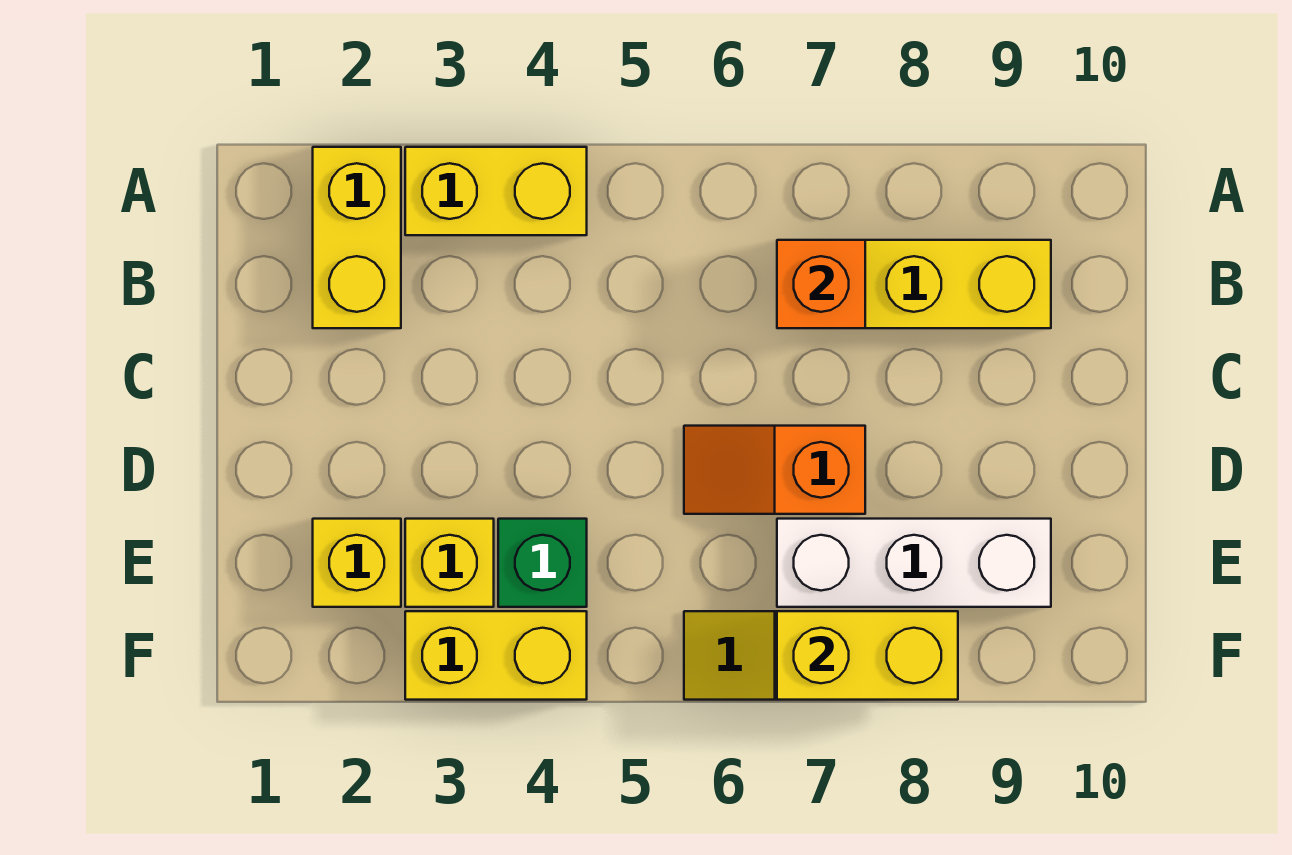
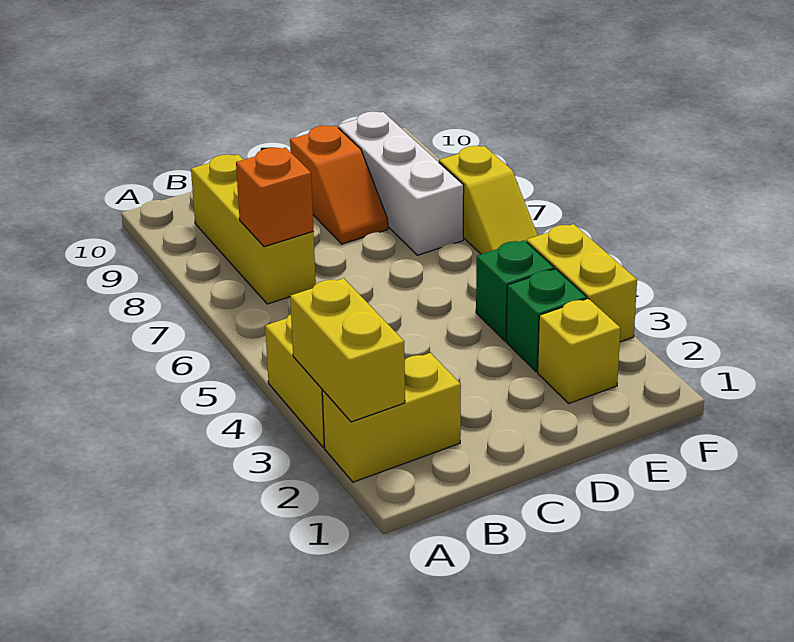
orange 1x2 slope [684,426,865,514] -> orange 1x2 slope moved to [290,126,388,244]
yellow 1x1 brick [405,519,494,607] -> green 1x1 brick [506,269,587,372]
yellow 1x2 brick [777,611,958,700] -> yellow 1x2 brick moved to [290,278,405,422]

